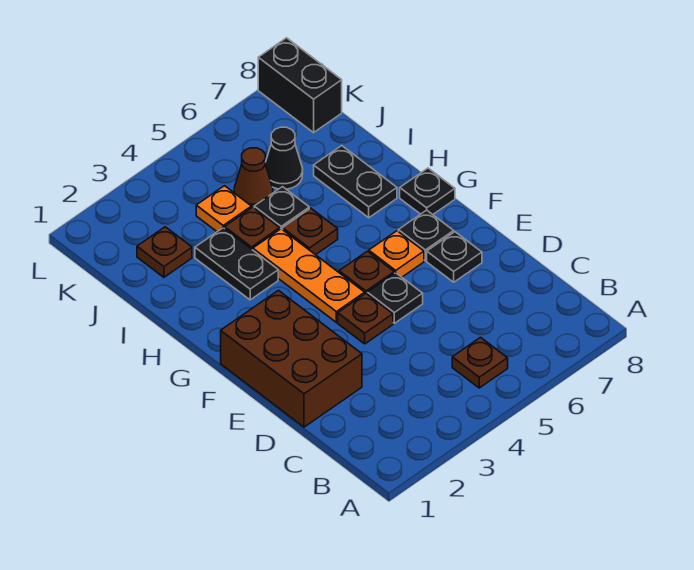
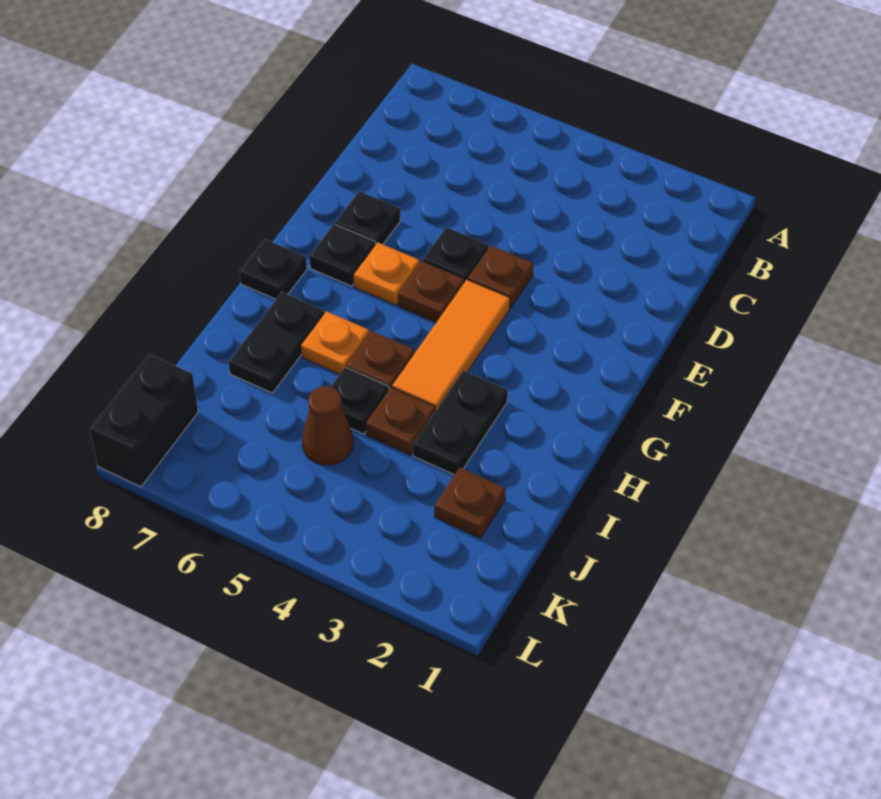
brown 1x1 plate [452,337,508,388] -> none
brown 2x3 brick [221,290,362,427] -> none
orange 1x3 plate [253,229,365,322] -> orange 1x3 tile [392,280,510,411]
orange 1x1 plate [196,186,251,232] -> orange 1x1 plate moved to [301,311,369,374]
black 1x1 cone [265,127,303,189] -> none

